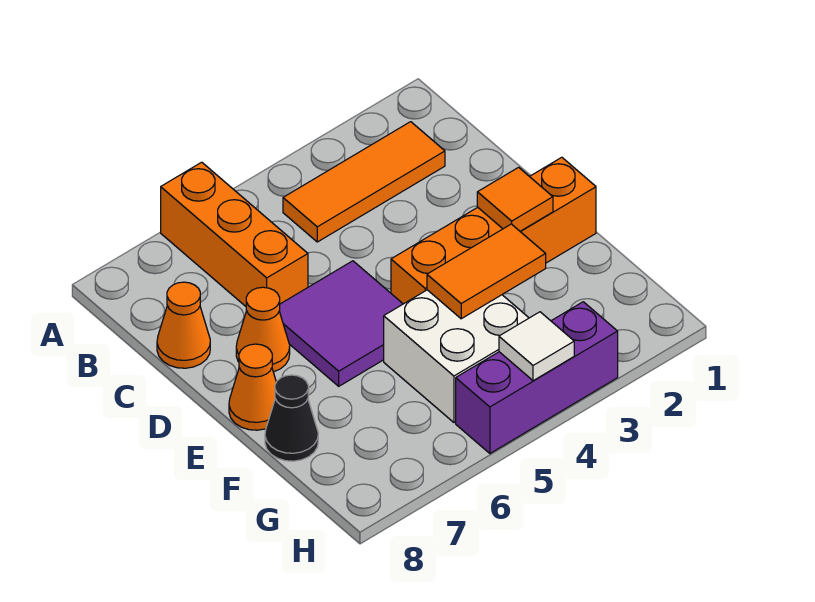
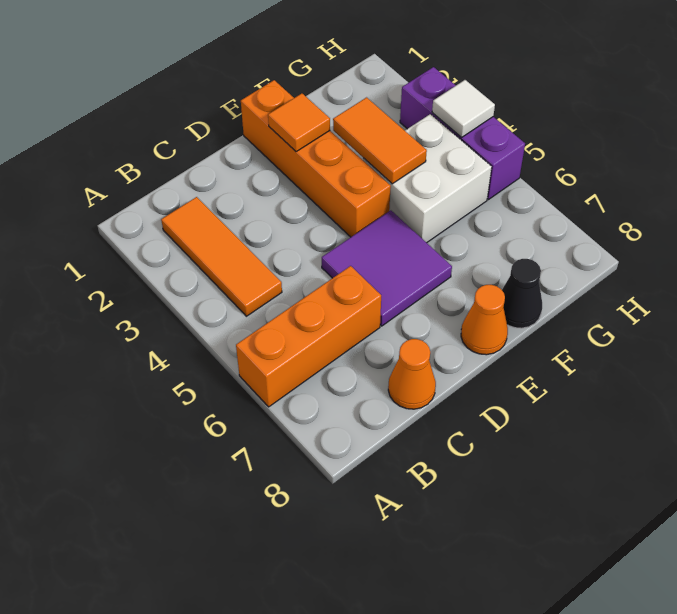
orange 1x1 cone [236,287,290,372] -> none

